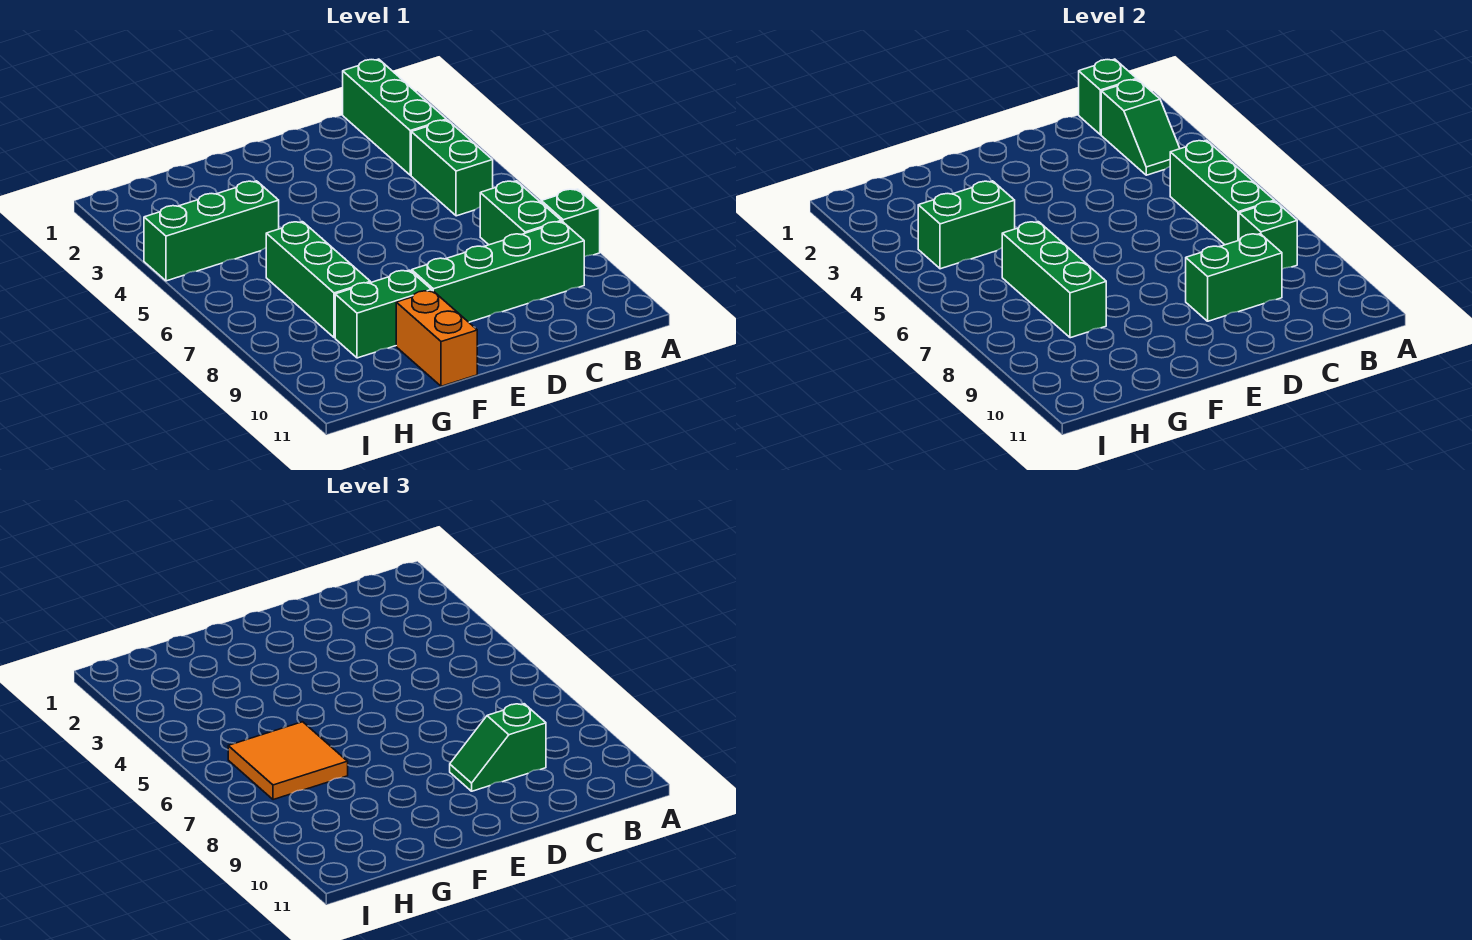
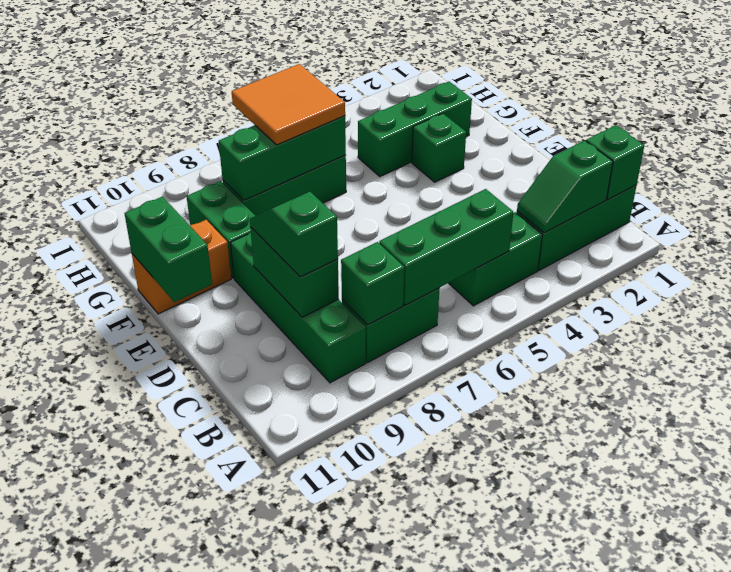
green 1x1 brick [541,189,600,257] -> green 1x1 brick moved to [412,113,466,182]
green 1x3 brick [144,181,279,281] -> green 1x3 brick turned to [358,82,472,176]
green 1x2 brick [918,181,1015,269] -> green 1x2 brick moved to [124,197,212,302]

